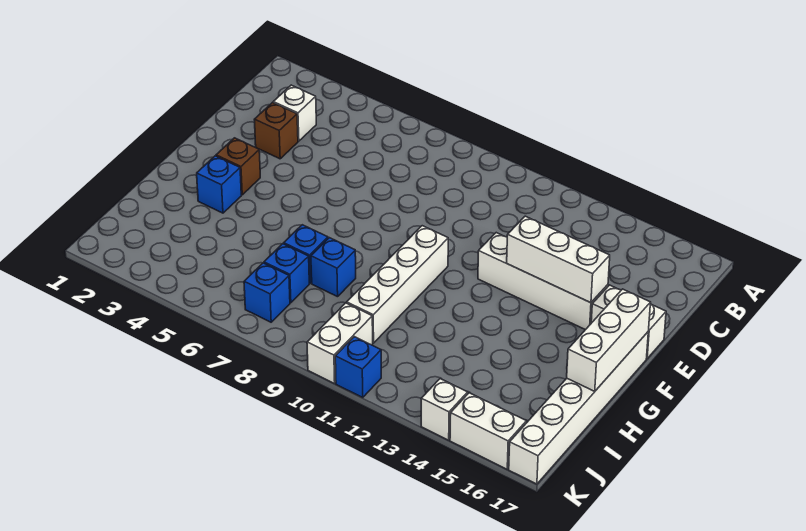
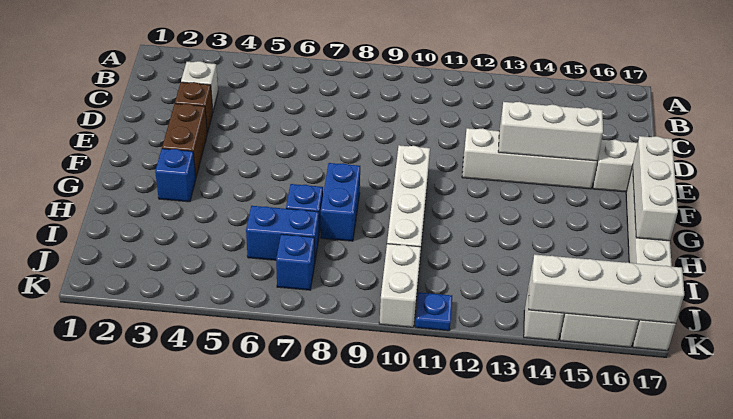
brown 1x1 brick [216,138,260,195] -> brown 1x2 brick [162,104,207,177]
blue 1x1 brick [311,238,356,297] -> blue 1x2 brick [321,163,360,241]
blue 1x1 brick [264,244,309,303] -> blue 1x2 brick [246,206,319,260]
blue 1x1 brick [335,337,381,397] -> blue 1x1 plate [415,292,452,331]
none -> white 1x4 brick [529,254,684,323]

